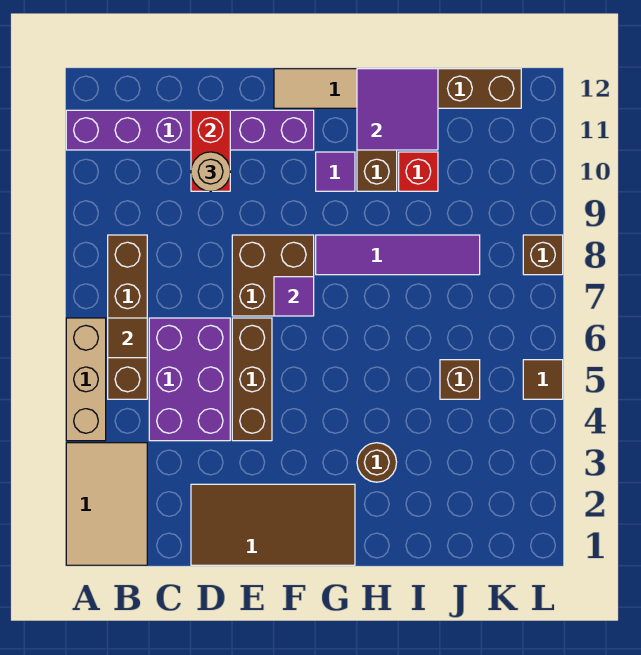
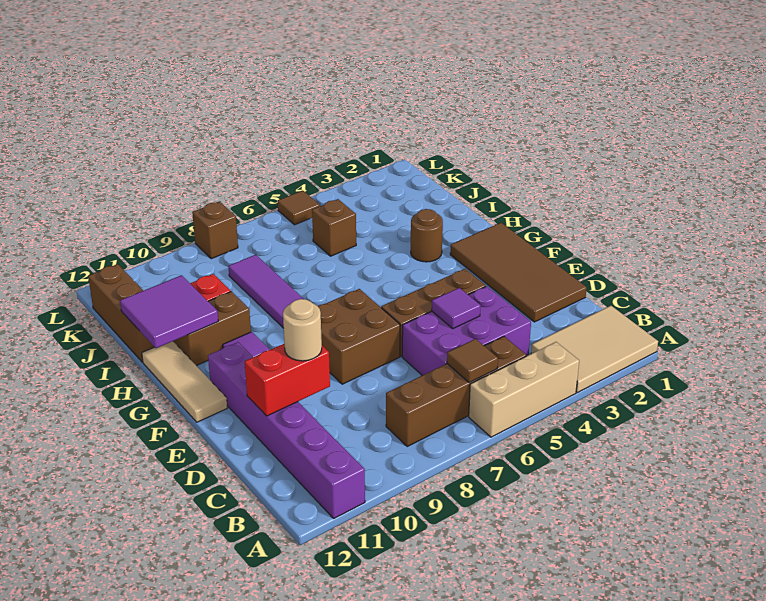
purple 1x1 tile [274,277,314,316] -> purple 1x1 tile moved to [432,288,481,329]

